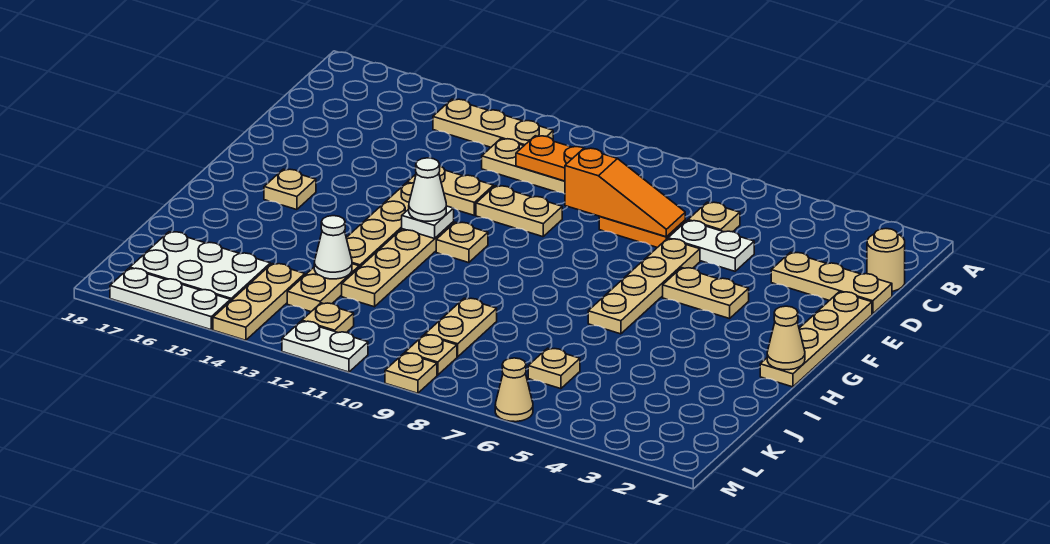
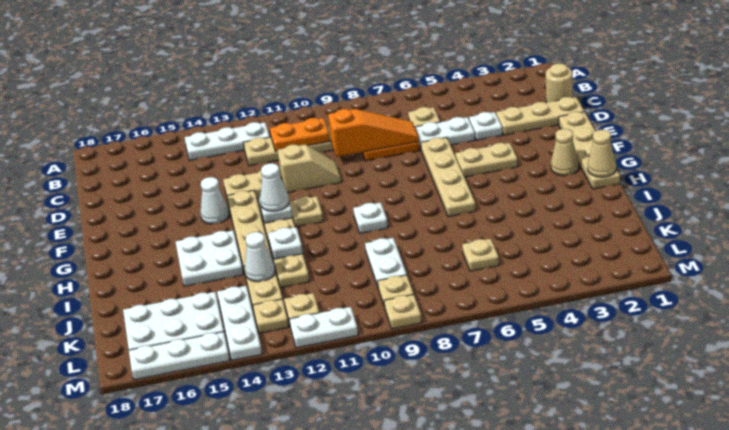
tan 1x3 plate [433,99,553,147] -> white 1x3 plate [185,122,269,160]
none -> white 1x1 plate [469,112,502,140]
tan 1x2 plate [476,186,562,237] -> tan 1x2 slope [278,145,341,193]
none -> white 1x1 cone [200,177,229,224]
tan 1x1 plate [264,169,316,210] -> tan 1x1 plate moved to [253,299,289,333]
none -> white 1x1 plate [353,202,388,233]
none -> white 2x2 plate [175,230,243,286]
none -> white 1x1 plate [268,227,303,259]
tan 1x2 plate [425,298,497,357] -> white 1x2 plate [365,238,407,287]
tan 1x3 plate [213,264,305,340] -> white 1x3 plate [217,286,262,360]
tan 1x1 cone [495,358,533,422] -> tan 1x1 cone moved to [551,129,579,176]

